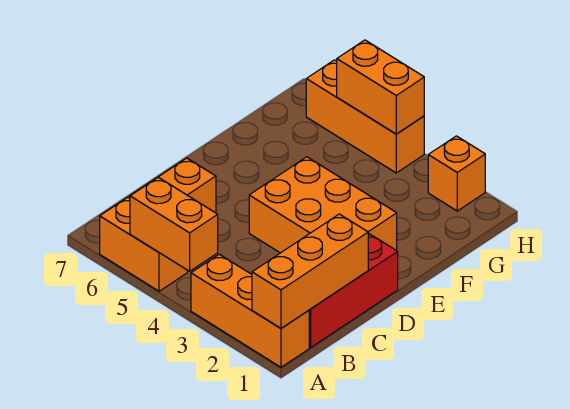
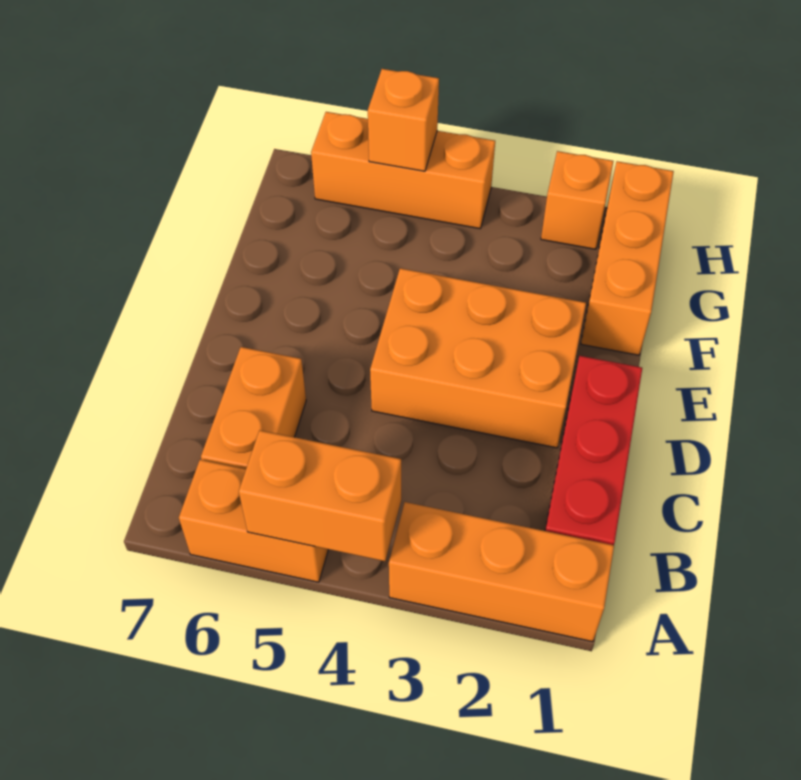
orange 1x3 brick [252,214,368,328] -> orange 1x3 brick moved to [581,161,674,355]
orange 1x2 brick [337,40,424,134] -> orange 1x1 brick [368,69,439,171]

